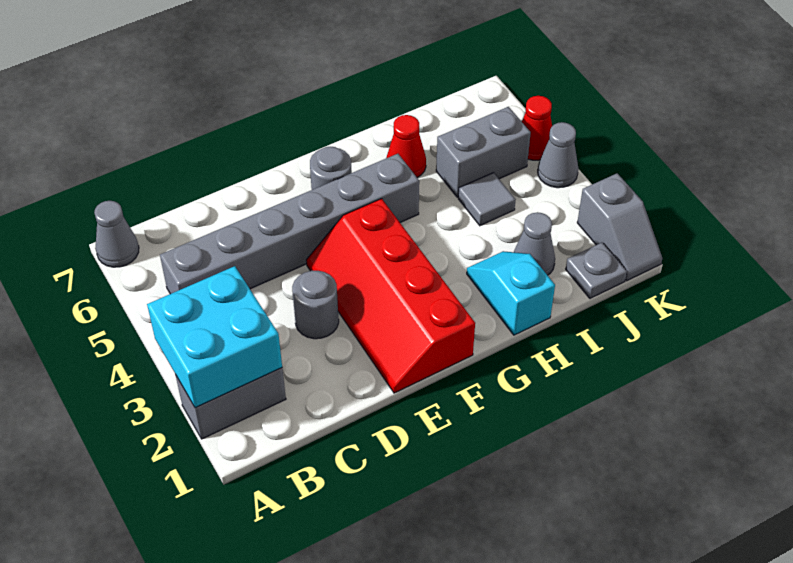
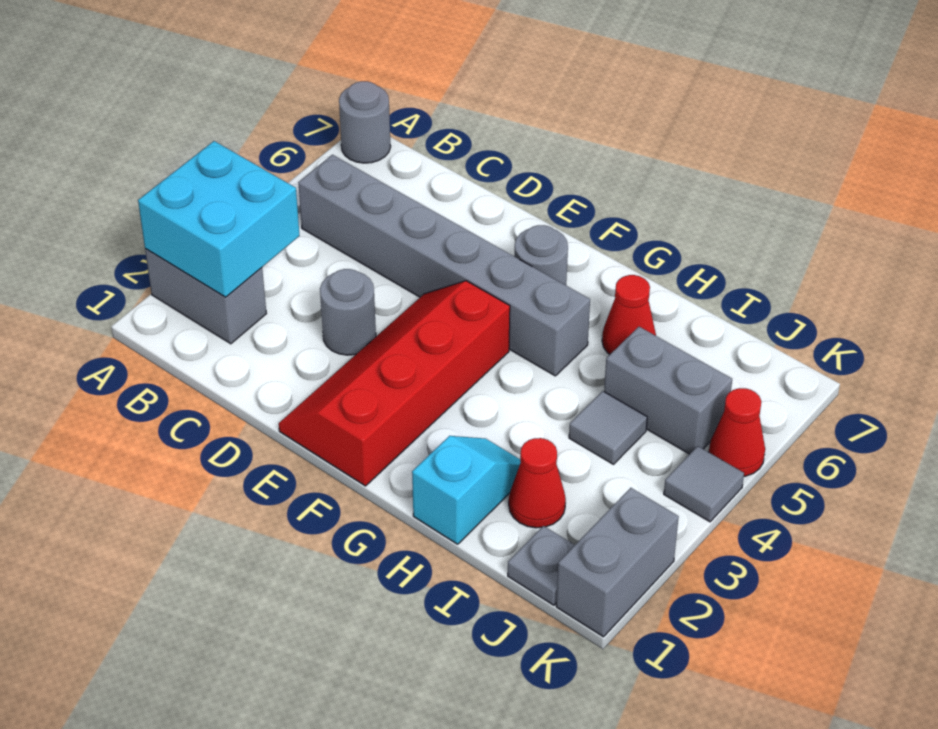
grey 1x1 cone [94,201,139,267] -> grey 1x1 round brick [339,81,391,163]
grey 1x1 cone [514,212,555,275] -> red 1x1 cone [509,438,566,528]
grey 1x2 slope [577,173,662,281] -> grey 1x2 brick [556,488,679,637]
grey 1x1 cone [538,122,579,188] -> grey 1x1 tile [664,446,744,522]

